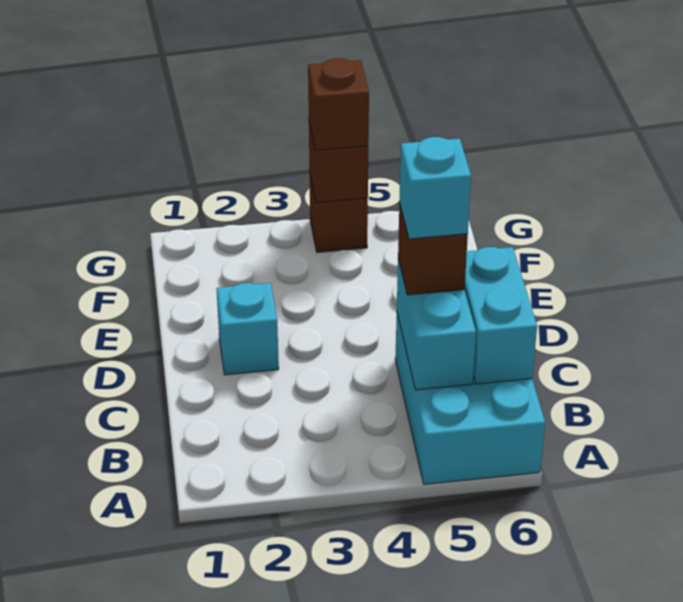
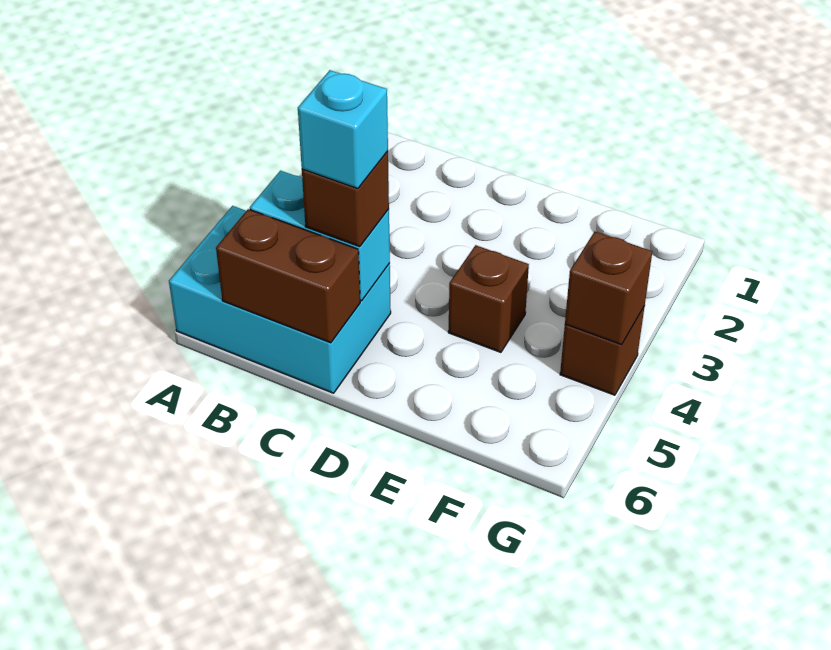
cyan 1x2 brick [465,247,537,384] -> brown 1x2 brick [216,209,360,343]
cyan 1x1 brick [217,283,279,375] -> none
brown 1x1 brick [308,58,369,150] -> brown 1x1 brick moved to [448,245,529,352]

